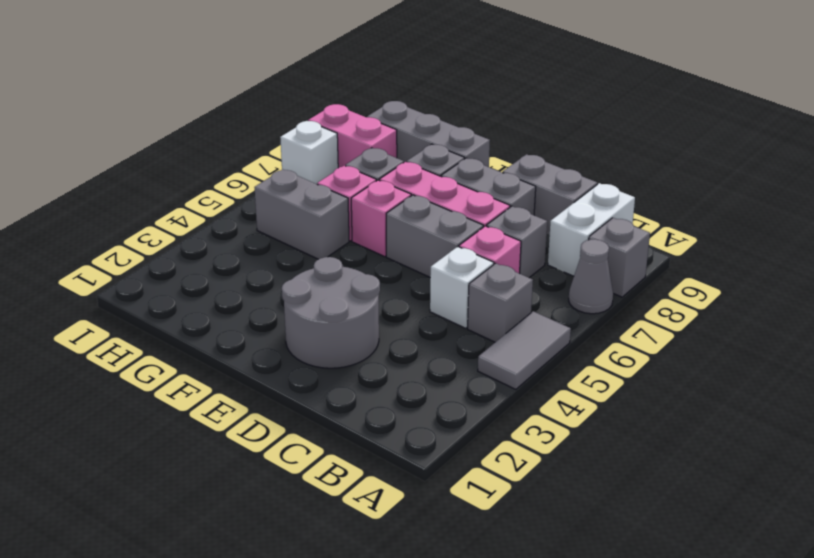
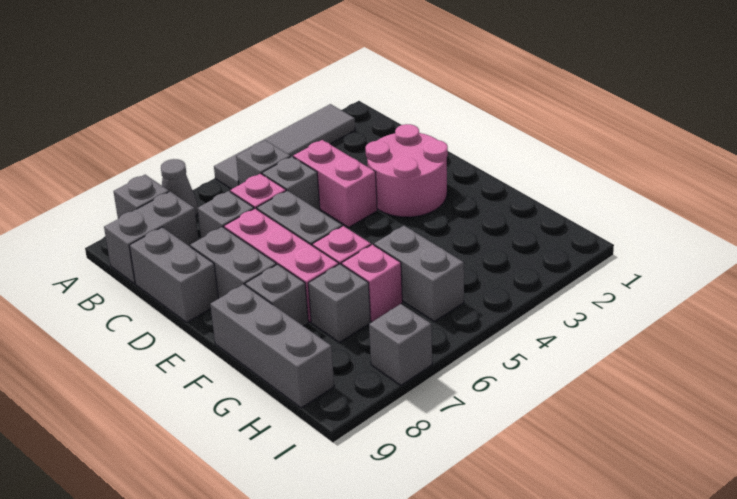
grey 1x2 tile [478,311,571,389] -> grey 1x4 tile [214,104,355,189]
white 1x2 brick [548,183,635,276] -> grey 1x2 brick [104,192,199,284]
white 1x1 brick [430,247,494,328] -> grey 1x1 brick [262,156,320,211]
grey 2x2 round brick [282,257,380,368] -> pink 2x2 round brick [365,124,448,217]
pink 1x2 brick [308,104,397,168] -> pink 1x2 brick moved to [293,140,377,227]
white 1x1 brick [280,121,338,184] -> grey 1x1 brick [369,304,432,385]

